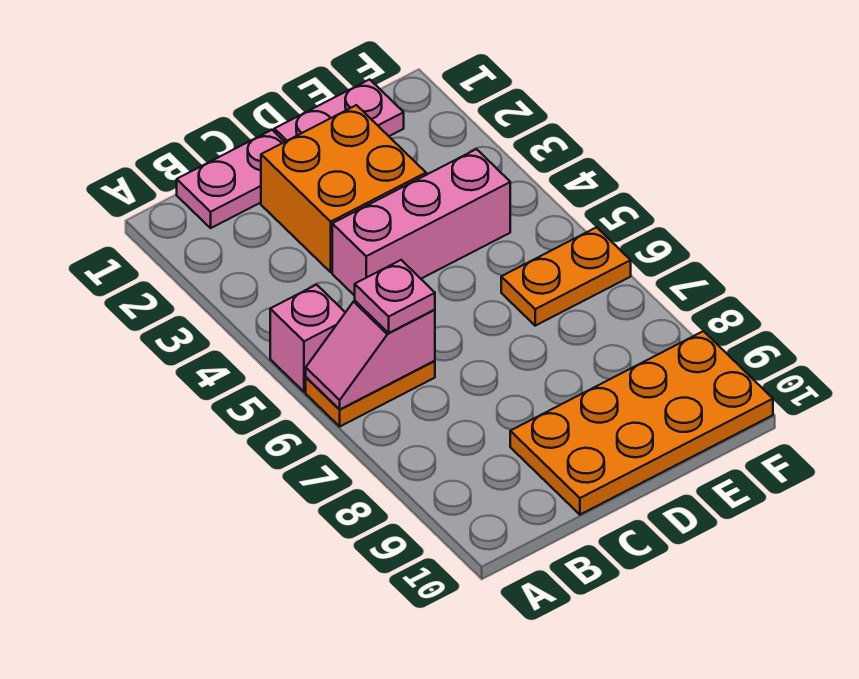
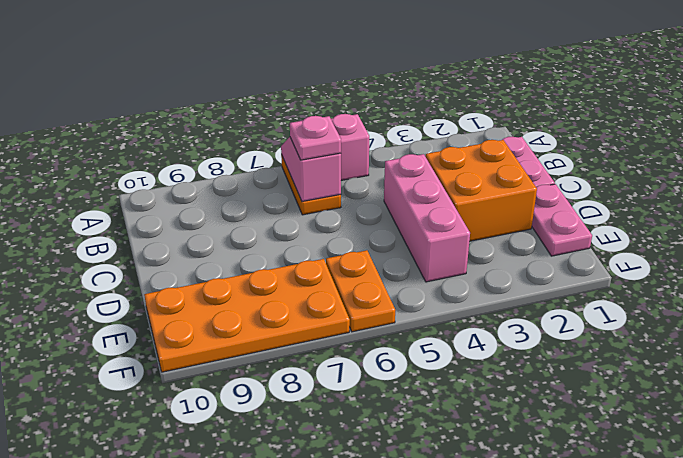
orange 2x4 plate [510,331,773,515] -> orange 2x4 plate turned to [144,259,350,372]

